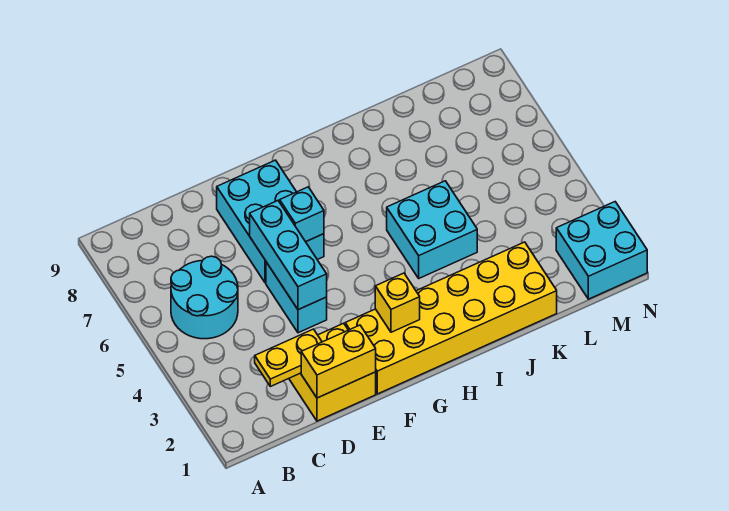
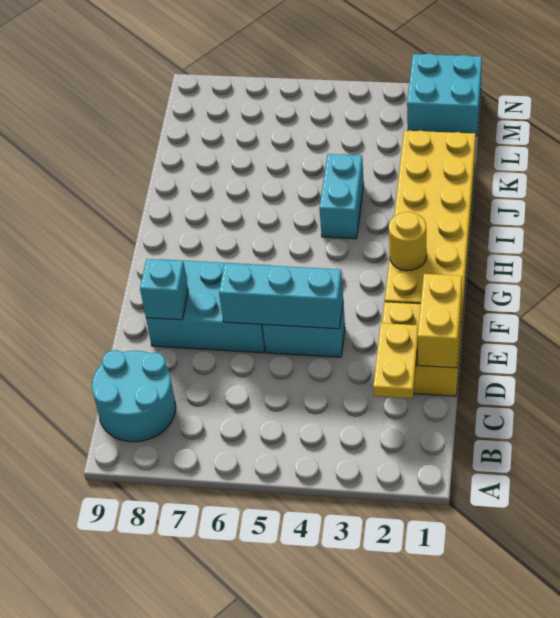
cyan 2x2 round brick [171,256,238,339] -> cyan 2x2 round brick moved to [92,350,176,442]
cyan 1x1 brick [280,187,324,242] -> cyan 1x1 brick moved to [140,259,188,320]
yellow 1x1 brick [375,273,420,332] -> yellow 1x1 round brick [389,212,427,271]
cyan 2x2 brick [387,181,477,278] -> cyan 1x2 brick [319,154,364,239]

